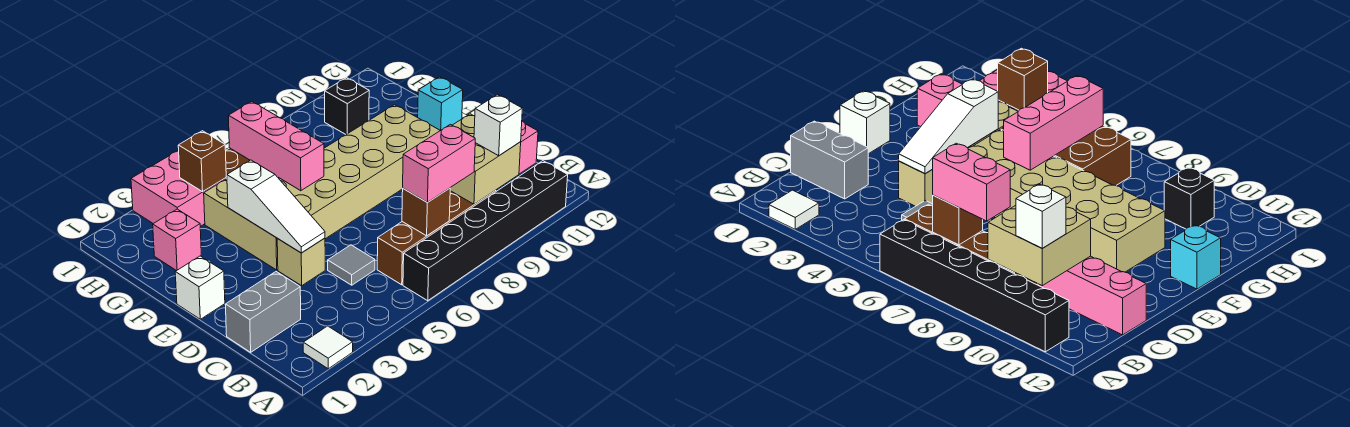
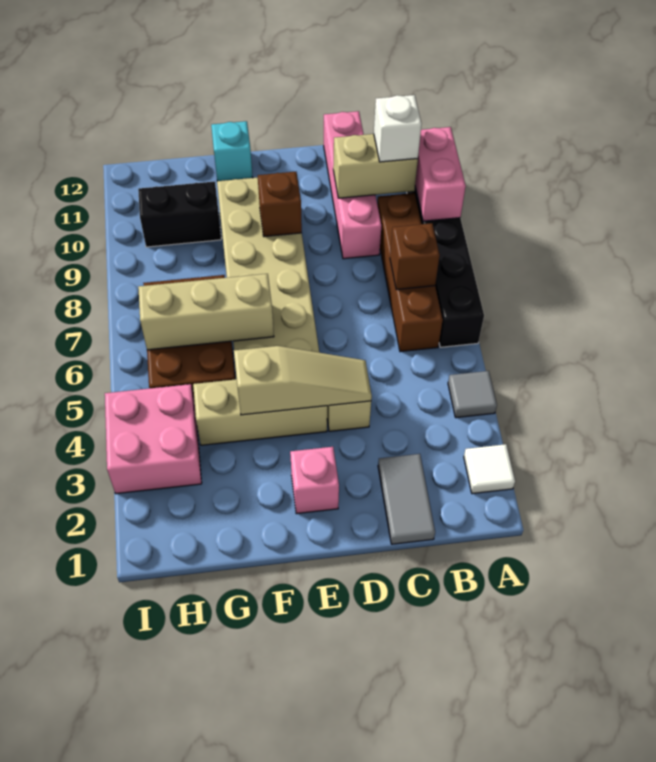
pink 1x2 brick [403,124,475,203] -> pink 1x2 brick moved to [415,127,466,221]
tan 2x2 brick [450,114,521,204] -> tan 1x2 brick [333,134,418,198]
grey 1x2 brick [225,272,301,352] -> grey 1x2 tile [378,454,435,544]
grey 1x1 tile [328,245,375,285] -> grey 1x1 tile moved to [448,371,497,418]
white 1x3 slope [227,160,325,253] -> tan 1x3 slope [234,346,372,415]
white 1x1 brick [175,256,225,319] -> none
pink 1x3 brick [228,102,324,191] -> tan 1x3 brick [138,274,274,350]
pink 1x1 brick [153,209,201,271] -> pink 1x1 brick moved to [290,447,339,514]
brown 1x1 brick [178,131,226,192] -> brown 1x1 brick moved to [258,172,302,237]
black 1x1 brick [325,78,369,134] -> black 1x2 brick [138,181,221,247]

